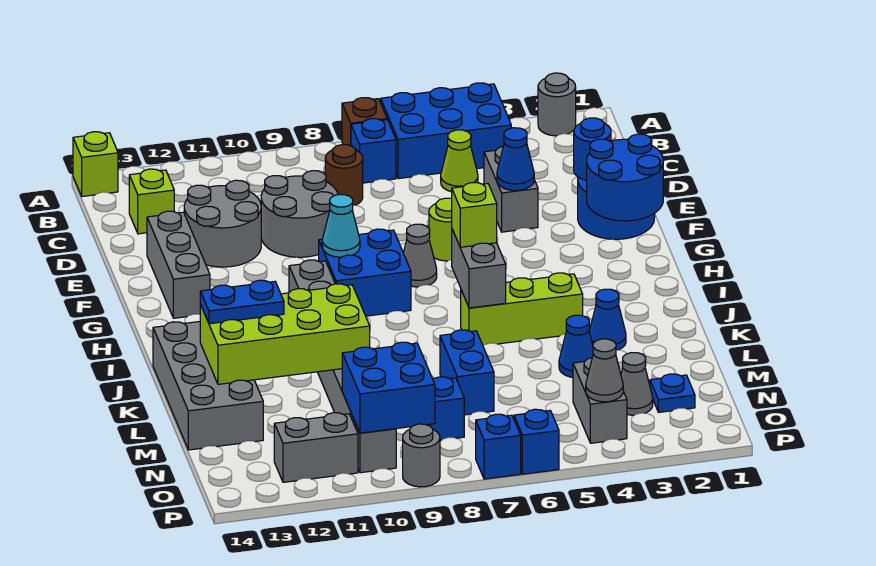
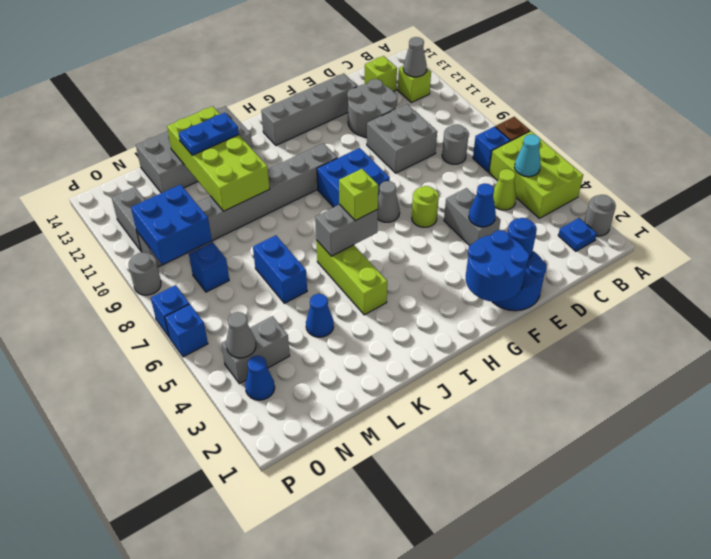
blue 2x3 brick [381,83,511,179] -> lime 2x3 brick [489,131,583,218]
lime 1x1 brick [73,132,118,196] -> lime 1x1 brick moved to [398,66,431,103]
brown 1x1 round brick [325,145,363,205] -> grey 1x1 round brick [442,124,469,164]
grey 1x2 brick [484,147,538,232] -> grey 1x2 brick turned to [444,188,501,246]
grey 2x2 round brick [261,171,338,257] -> grey 2x2 brick [367,104,437,173]
grey 1x3 brick [147,211,210,318] -> grey 1x4 brick [261,73,357,145]
cyan 1x1 cone [322,194,360,257] -> cyan 1x1 cone moved to [514,134,541,177]
blue 1x1 cone [589,289,626,350] -> blue 1x1 cone moved to [245,356,275,400]
blue 1x2 plate [200,280,284,324] -> blue 1x2 plate turned to [178,113,239,155]
blue 1x2 brick [440,330,494,415] -> blue 1x2 brick turned to [253,235,307,303]
blue 1x1 plate [650,374,695,412] -> blue 1x1 plate moved to [558,218,597,251]
grey 1x1 cone [621,353,653,415] -> grey 1x1 cone moved to [403,37,427,77]

